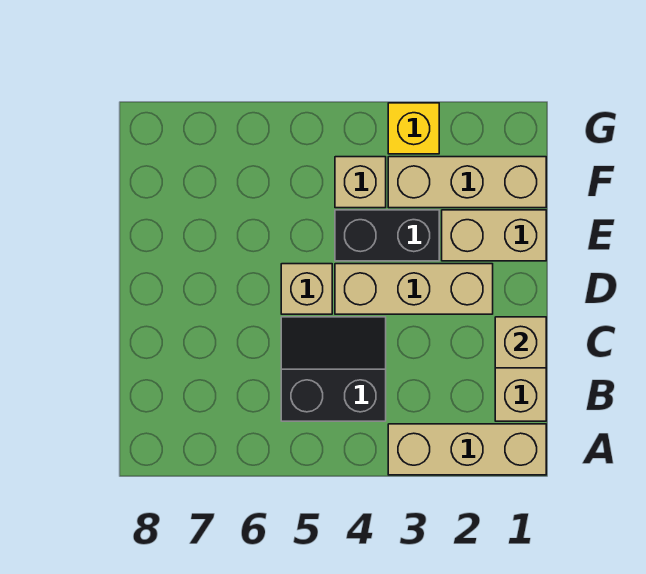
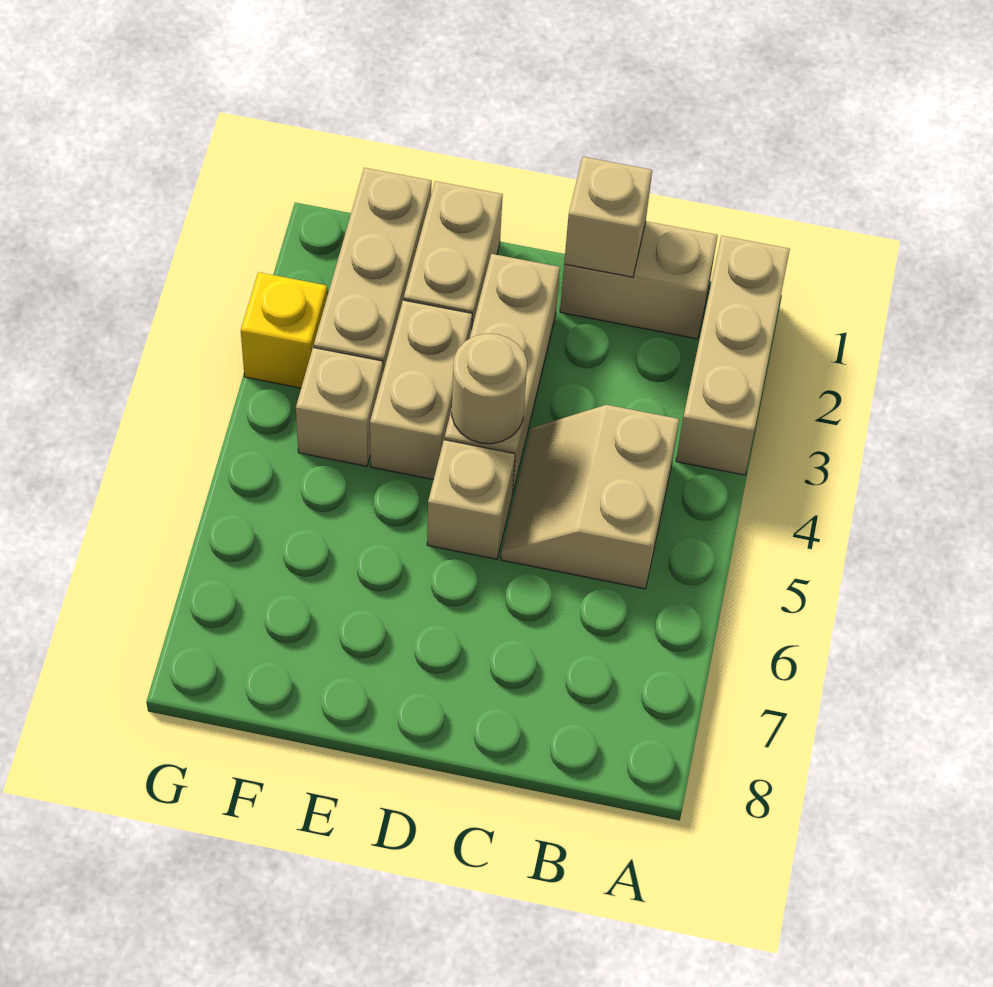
black 2x2 slope [281,317,386,421] -> tan 2x2 slope [501,405,679,589]
none -> tan 1x1 round brick [452,334,527,444]
black 1x2 brick [335,210,439,261] -> tan 1x2 brick [370,300,472,480]

